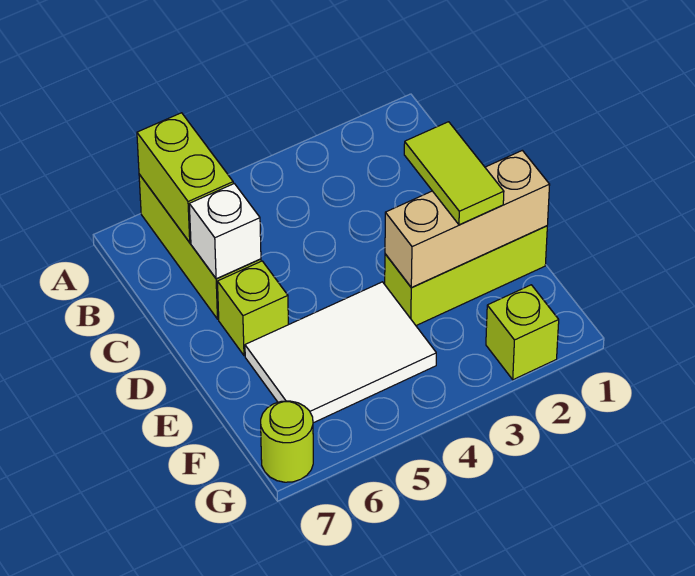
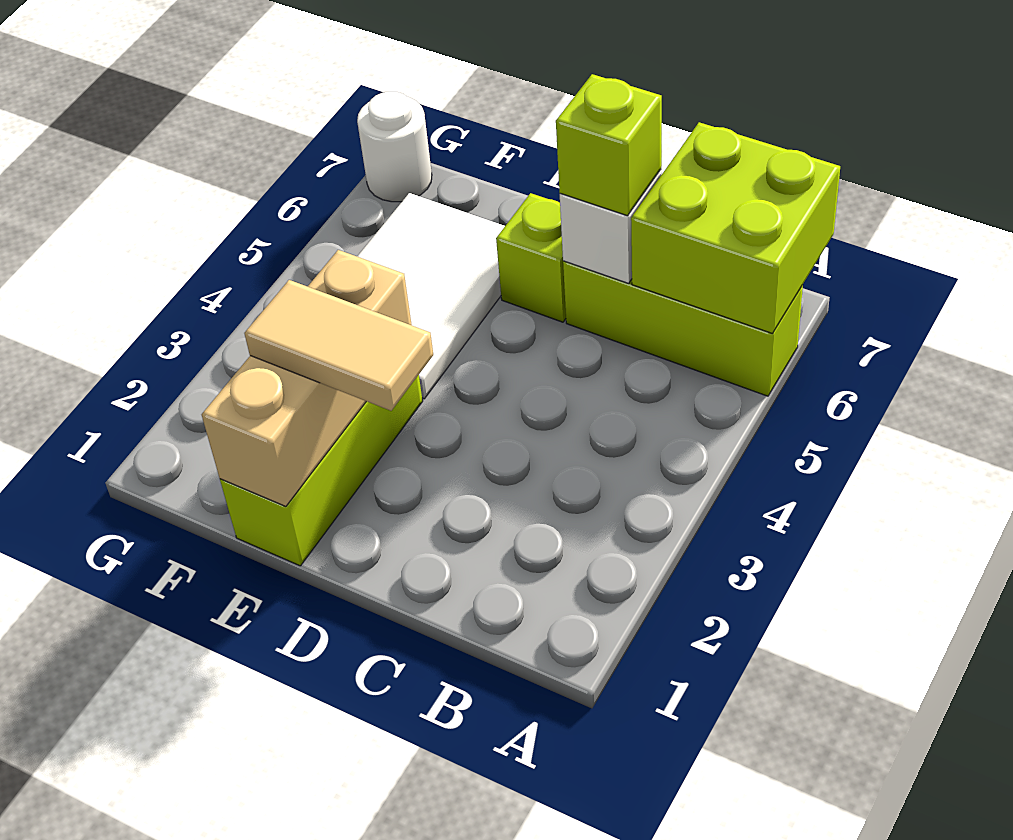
lime 1x2 brick [137,113,233,242] -> lime 2x2 brick [631,122,840,334]
lime 1x2 tile [404,122,504,225] -> tan 1x2 tile [244,280,433,411]
lime 1x1 brick [486,285,559,380] -> lime 1x1 brick moved to [556,74,662,216]
lime 1x1 round brick [261,401,313,482] -> white 1x1 round brick [357,91,432,202]

